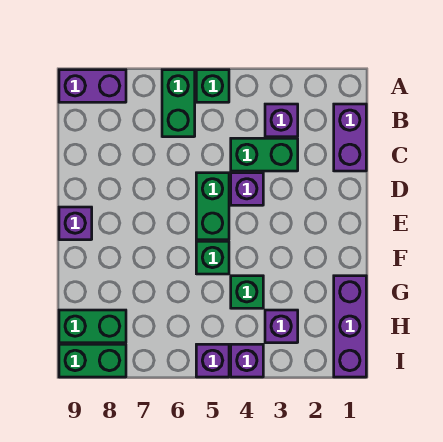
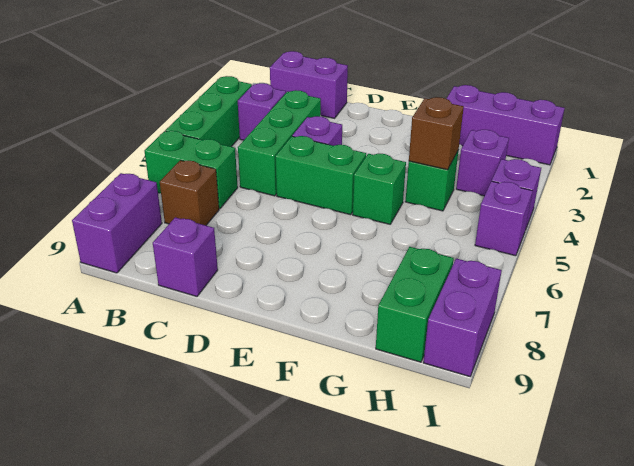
green 1x1 brick [196,70,229,102] -> green 1x3 brick [165,76,252,147]
none -> brown 1x1 brick [160,160,219,225]
green 1x2 brick [231,138,298,171] -> green 1x3 brick [238,90,321,196]
purple 1x1 brick [59,207,92,240] -> purple 1x1 brick moved to [153,217,218,296]
none -> brown 1x1 brick [409,97,464,170]
green 1x2 brick [59,344,126,377] -> purple 1x2 brick [423,259,502,377]

